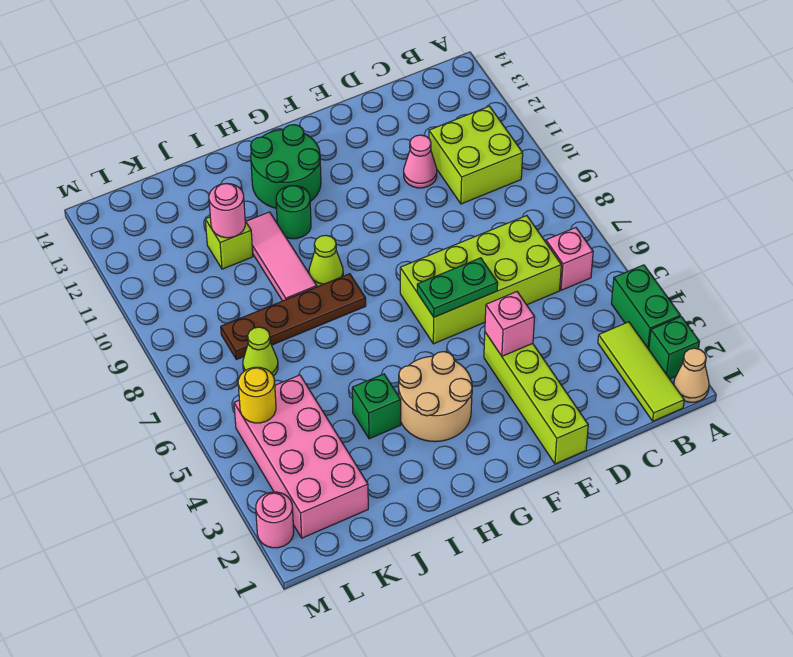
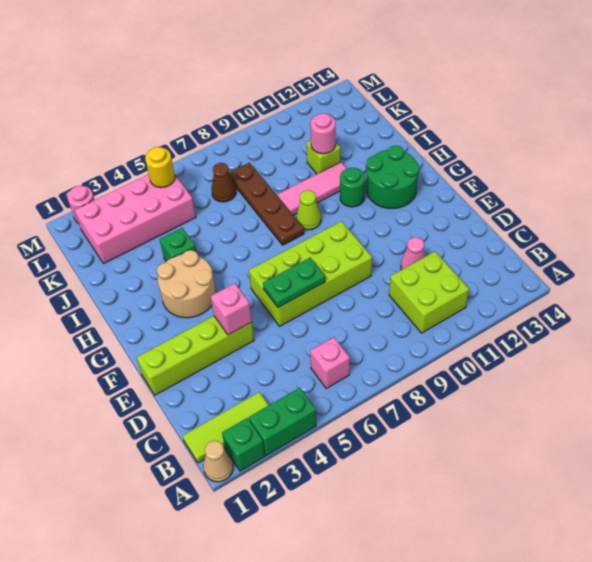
lime 2x4 brick [400,216,561,344] -> lime 2x4 brick turned to [249,221,372,326]
green 1x2 plate [417,258,498,317] -> green 1x2 plate turned to [263,258,325,308]
lime 1x1 cone [243,327,278,376] -> brown 1x1 cone [211,163,236,202]

